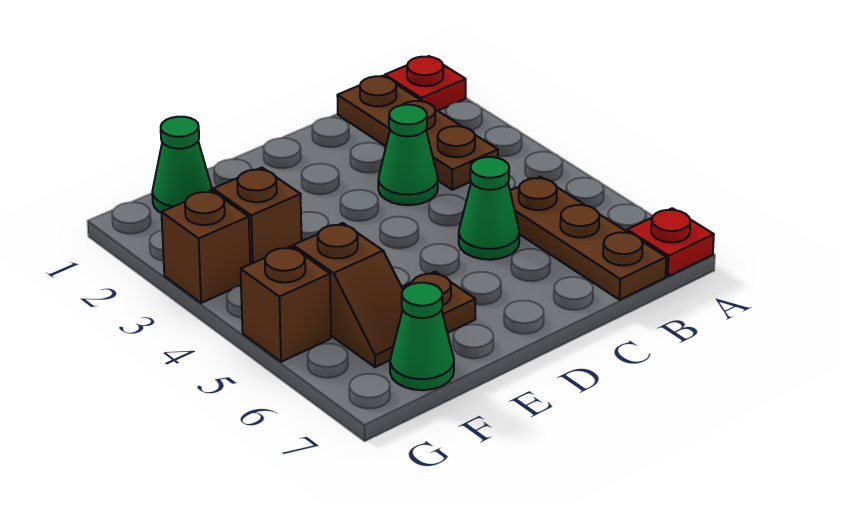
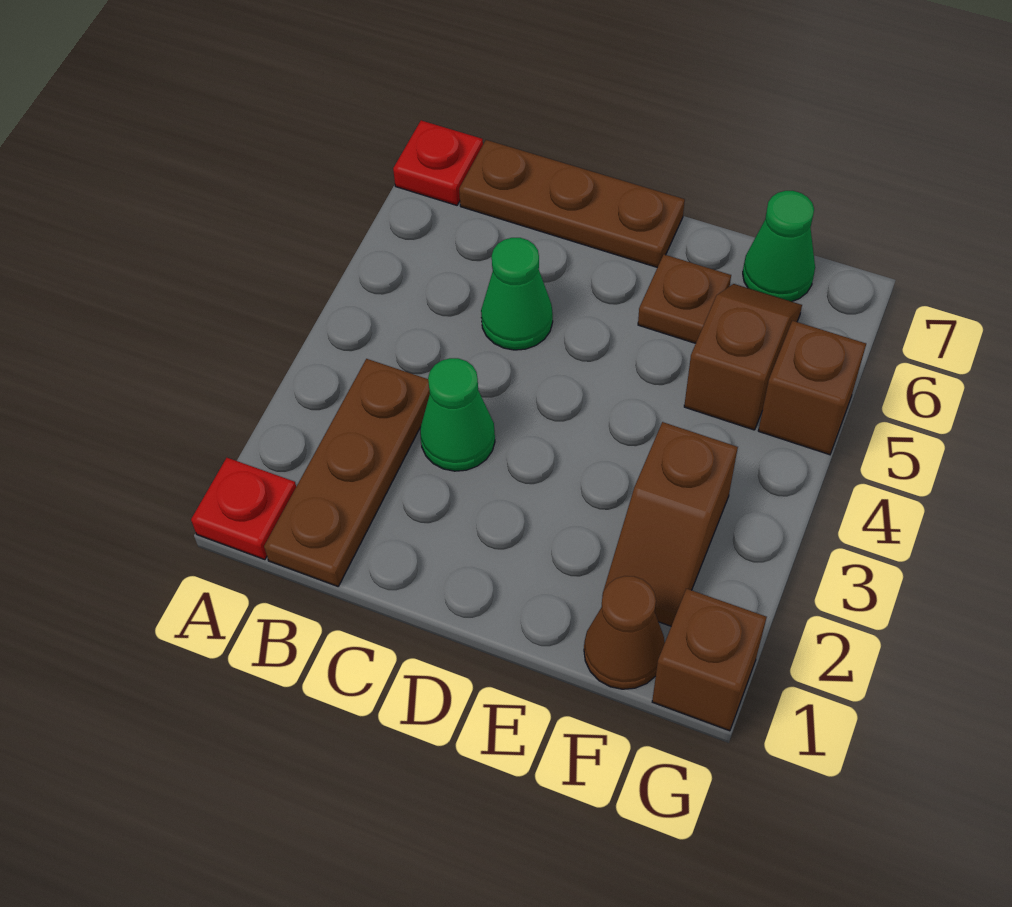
brown 1x3 plate [510,177,666,300] -> brown 1x3 plate turned to [459,140,685,267]
green 1x1 cone [152,117,212,213] -> brown 1x1 cone [584,576,665,689]
brown 1x1 brick [161,190,250,303] -> brown 1x1 brick moved to [652,589,767,731]

